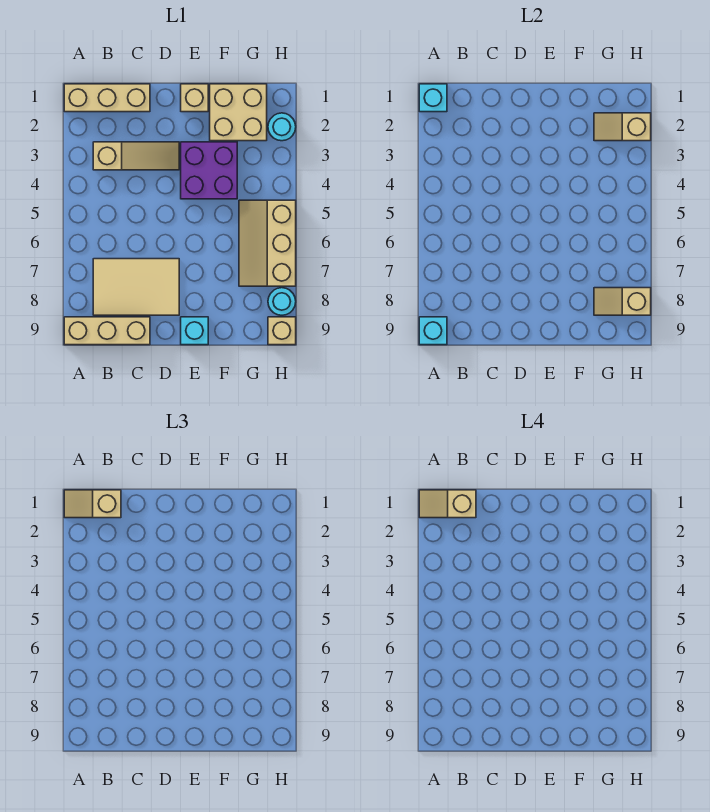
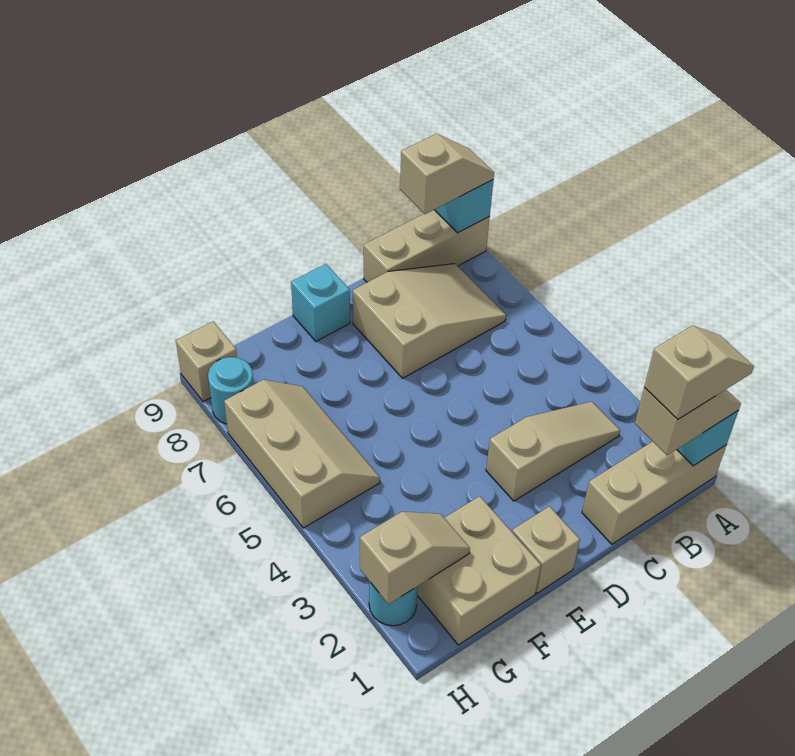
tan 1x3 slope [93,142,179,170] -> tan 1x3 slope turned to [486,402,620,501]
tan 2x3 tile [93,259,179,315] -> tan 2x3 slope [353,264,506,378]
purple 2x2 brick [181,142,237,199] -> none
tan 1x2 slope [594,288,651,315] -> tan 1x2 slope moved to [400,134,494,214]

